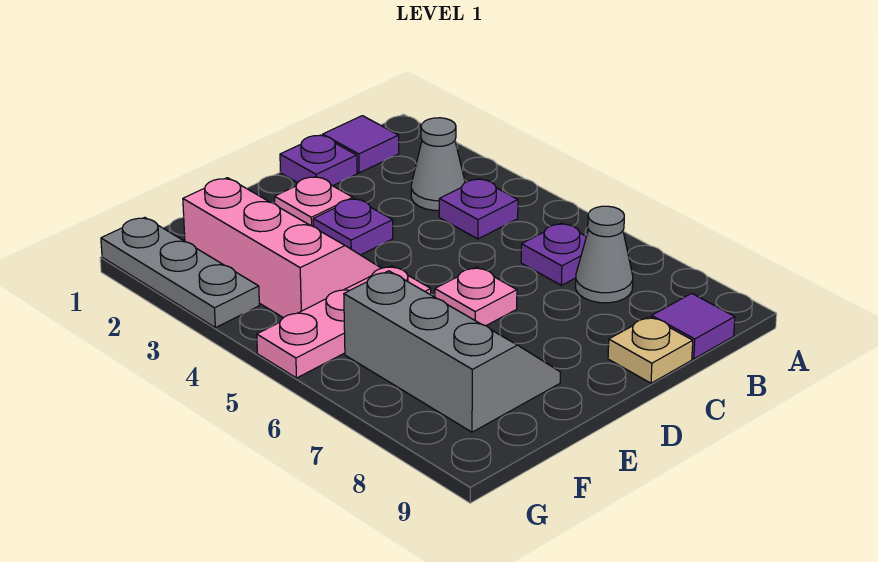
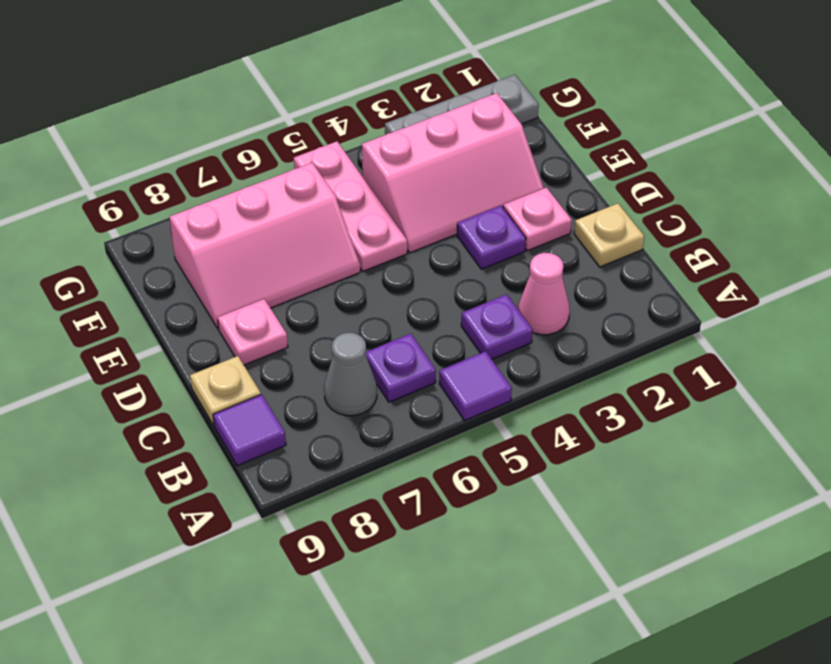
purple 1x1 tile [323,116,399,173] -> purple 1x1 tile moved to [439,351,512,421]
grey 1x1 cone [411,118,465,210] -> pink 1x1 cone [518,253,570,335]
purple 1x1 plate [280,135,357,186] -> tan 1x1 plate [574,203,644,267]
pink 1x1 plate [435,267,517,326] -> pink 1x1 plate moved to [218,299,288,365]
grey 2x3 slope [344,271,560,432] -> pink 2x3 slope [170,163,360,329]

